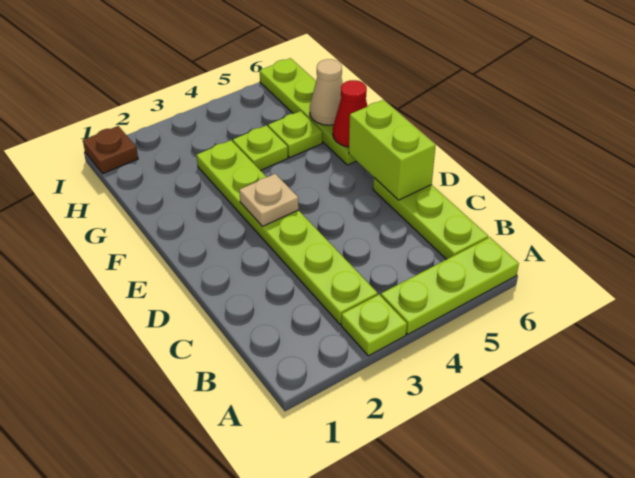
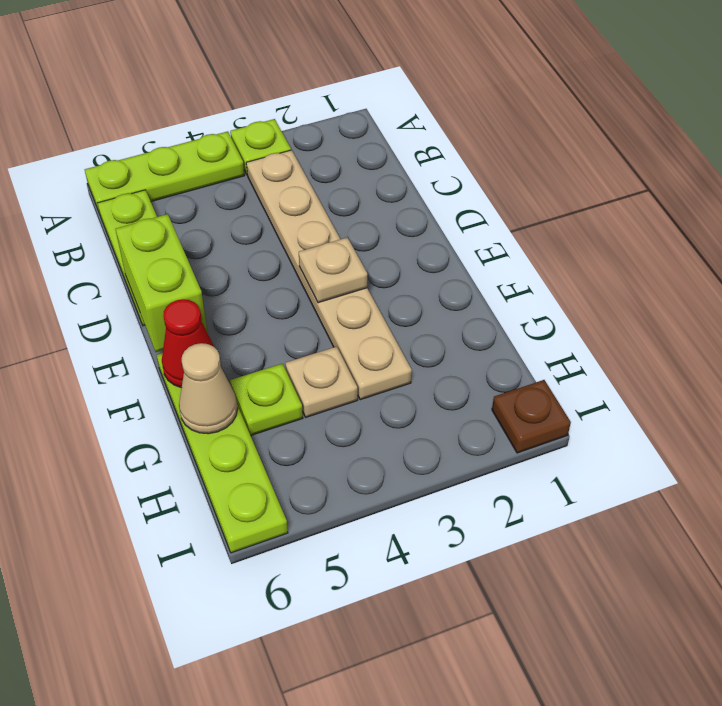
lime 1x6 plate [197,140,378,324] -> tan 1x6 plate [246,150,412,400]
lime 1x1 plate [233,125,288,171] -> tan 1x1 plate [285,347,358,417]

